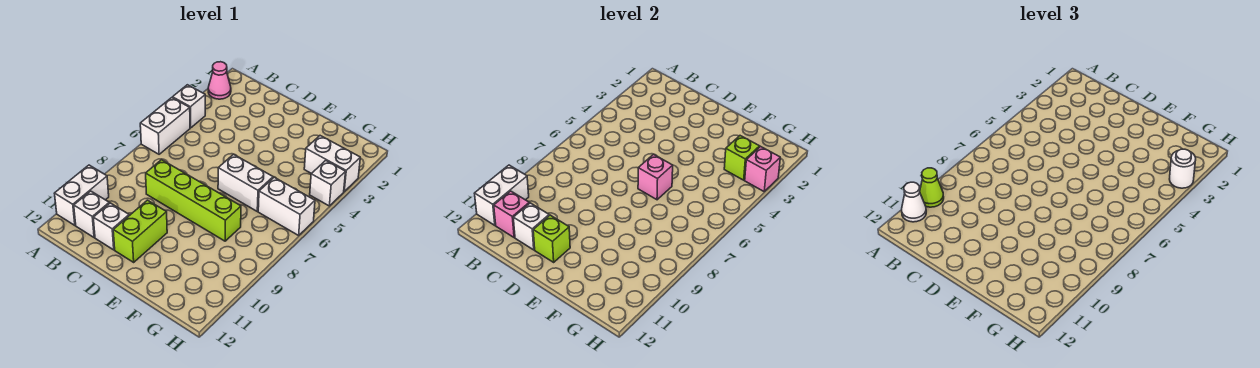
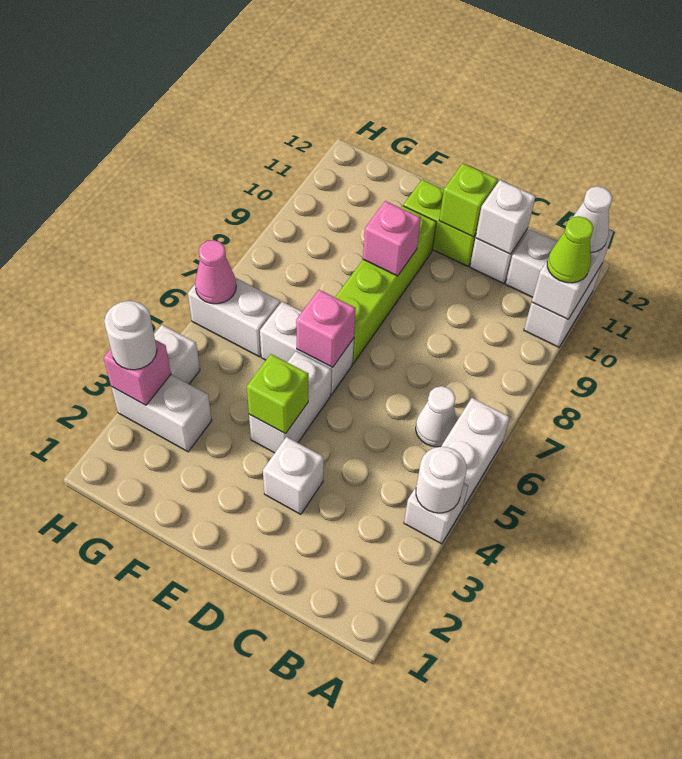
pink 1x1 cone [208,62,231,99] -> pink 1x1 cone moved to [195,240,236,304]
none -> white 1x1 round brick [416,447,467,513]
none -> white 1x1 cone [416,386,457,447]
pink 1x1 brick [494,191,529,238] -> pink 1x1 brick moved to [363,201,421,276]
lime 1x4 brick [146,160,241,241] -> lime 1x4 brick turned to [335,206,436,364]
none -> white 1x1 brick [263,437,324,514]
lime 1x2 brick [113,200,167,262] -> lime 1x2 brick turned to [403,179,476,266]
none -> white 1x2 brick [249,351,332,453]
lime 1x1 brick [724,136,760,180] -> lime 1x1 brick moved to [247,354,309,434]

